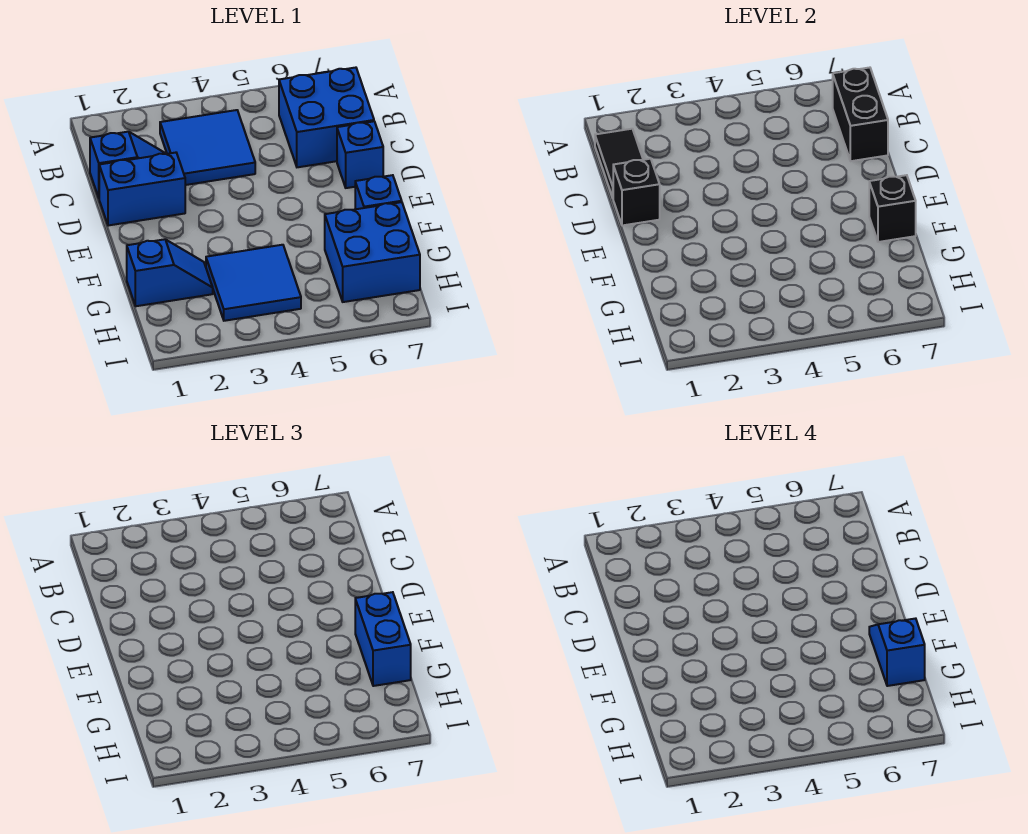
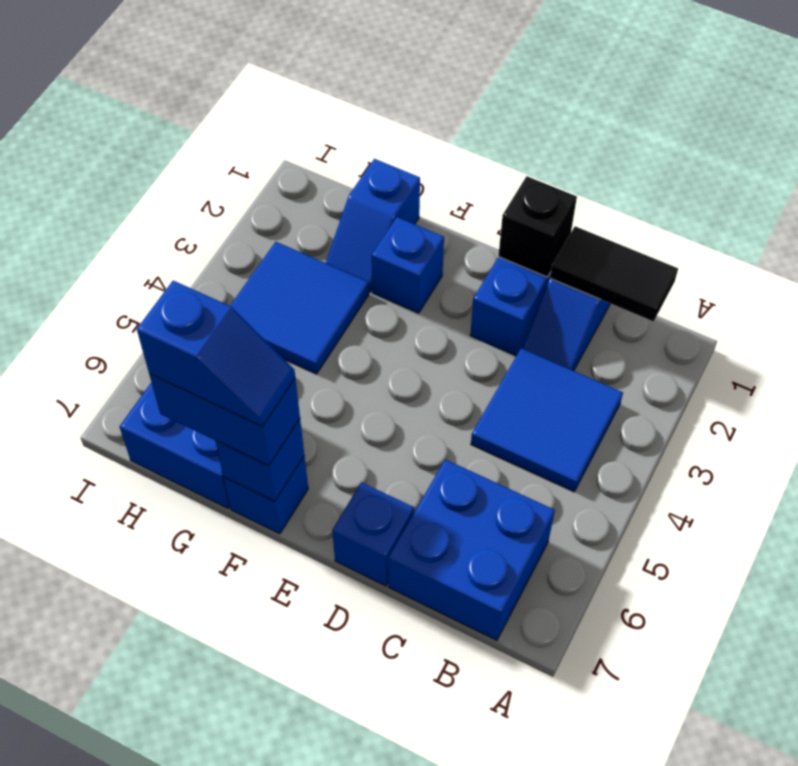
black 1x2 brick [833,68,888,161] -> none
none -> blue 1x1 brick [372,217,444,313]
black 1x1 brick [869,175,916,242] -> blue 1x1 brick [216,419,304,501]

